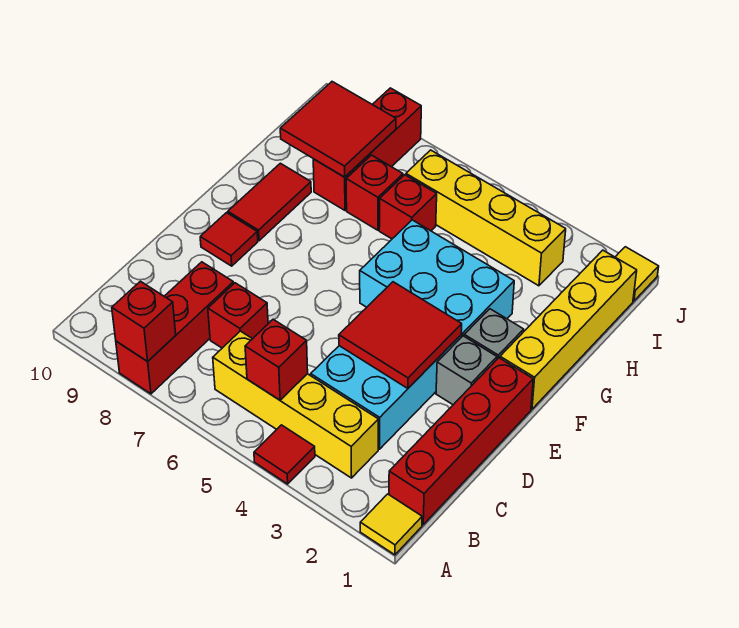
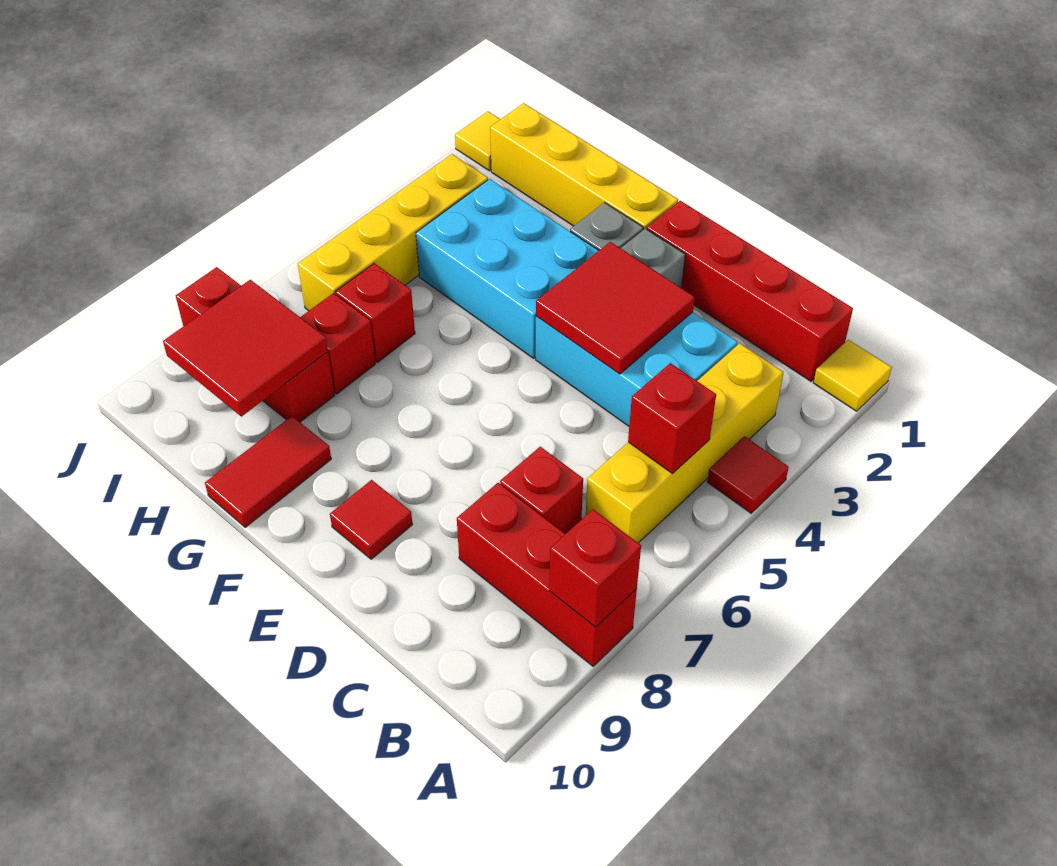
cyan 2x3 brick [360,220,514,337] -> cyan 2x3 brick turned to [416,179,599,358]
red 1x2 tile [228,163,311,241] -> red 1x2 tile turned to [205,416,331,528]

